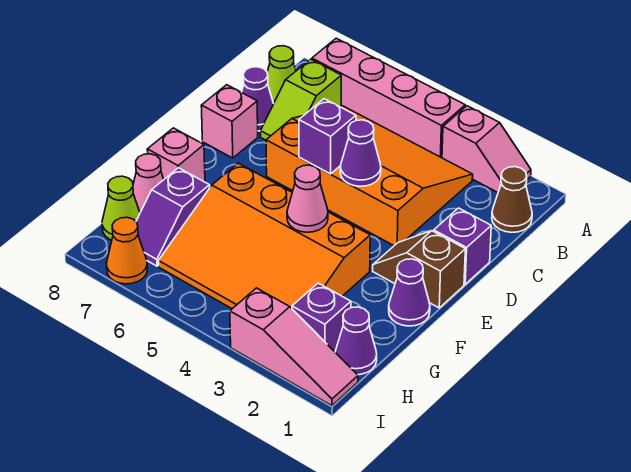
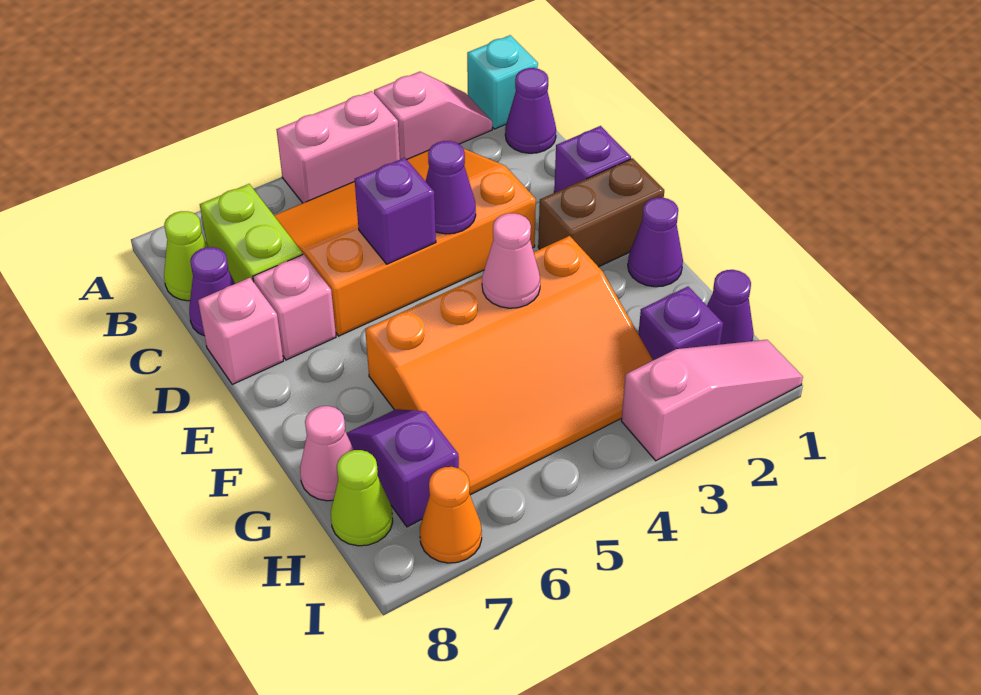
none -> cyan 1x1 brick [467,35,538,129]
pink 1x4 brick [312,38,465,158] -> pink 1x2 brick [276,91,400,203]
brown 1x1 cone [492,167,532,232] -> purple 1x1 cone [505,68,556,153]
lime 1x2 slope [260,59,341,140] -> lime 1x2 brick [200,184,303,284]
brown 1x2 slope [373,231,465,308] -> brown 1x2 brick [538,158,664,267]
pink 1x1 brick [147,128,205,182] -> pink 1x1 brick moved to [253,254,336,360]
purple 1x2 slope [136,168,210,266] -> purple 1x2 slope turned to [346,409,459,527]

